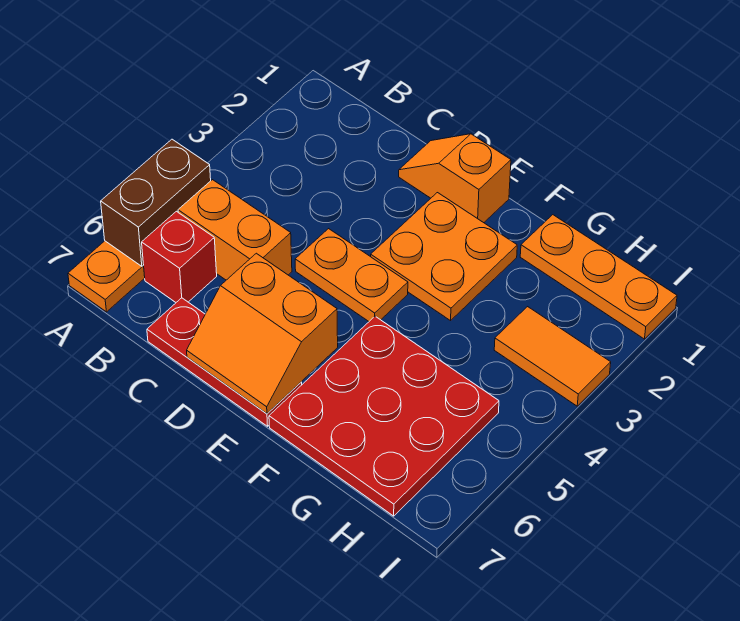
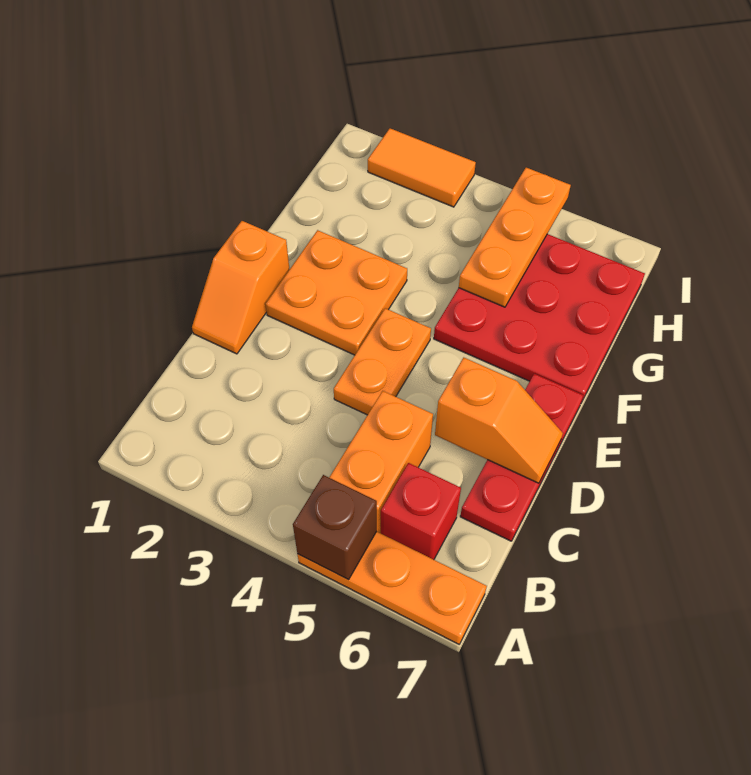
brown 1x2 brick [101,139,211,266] -> brown 1x1 brick [293,475,377,580]
orange 2x2 slope [187,253,338,414] -> orange 1x2 slope [435,358,563,483]
orange 1x3 plate [520,215,677,339] -> orange 1x3 plate moved to [459,168,571,307]
orange 1x2 tile [494,307,611,406] -> orange 1x2 tile turned to [368,128,476,207]

